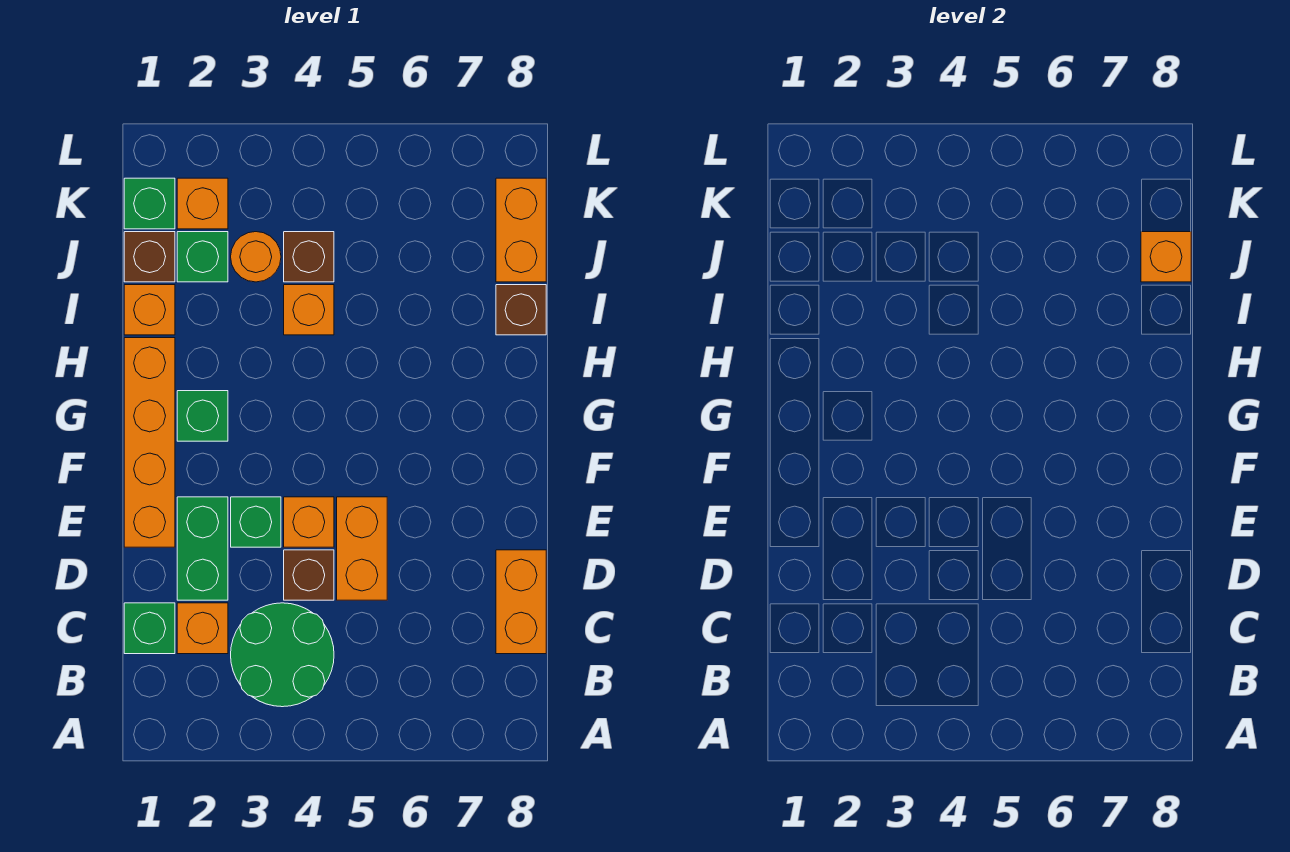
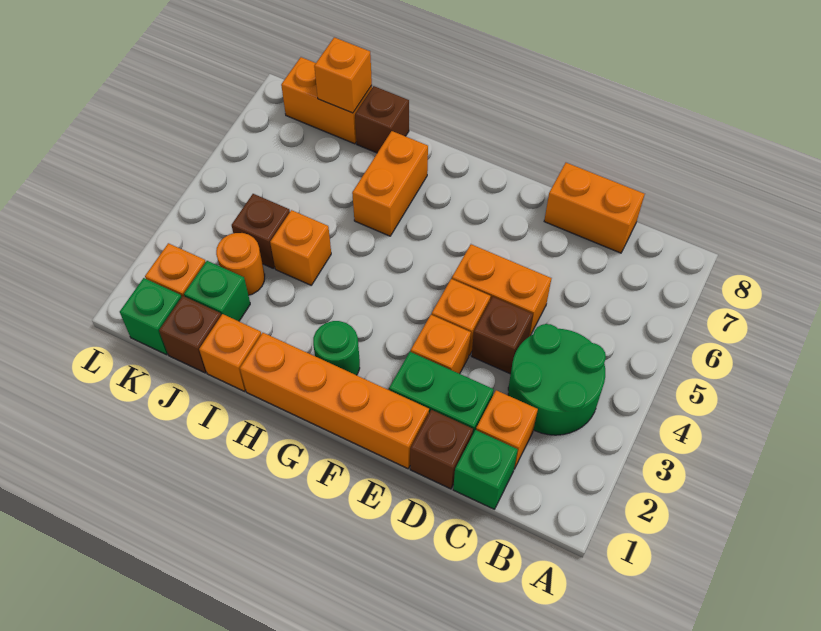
none -> brown 1x1 brick [410,410,473,489]
green 1x1 brick [231,497,281,547] -> orange 1x1 brick [411,315,471,374]
green 1x1 brick [177,391,228,441] -> green 1x1 round brick [313,321,360,375]
none -> orange 1x2 brick [352,131,428,236]

